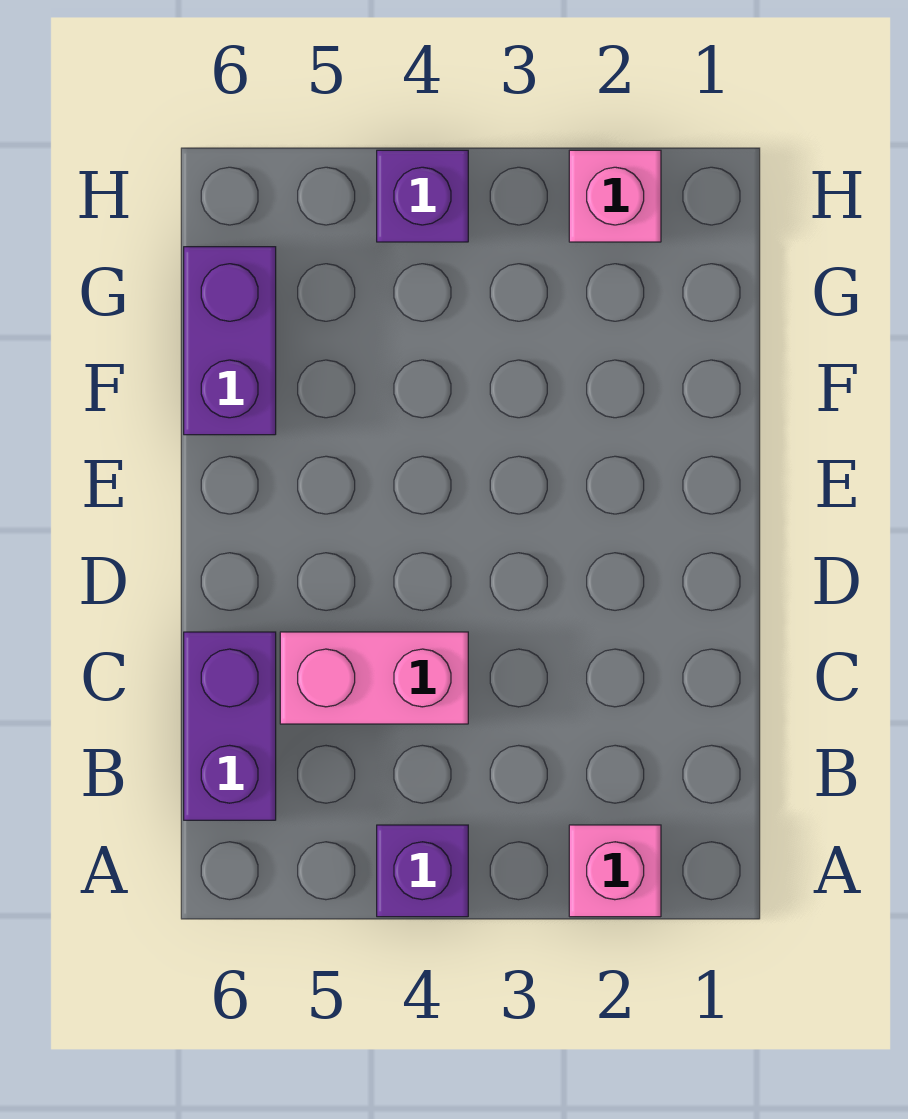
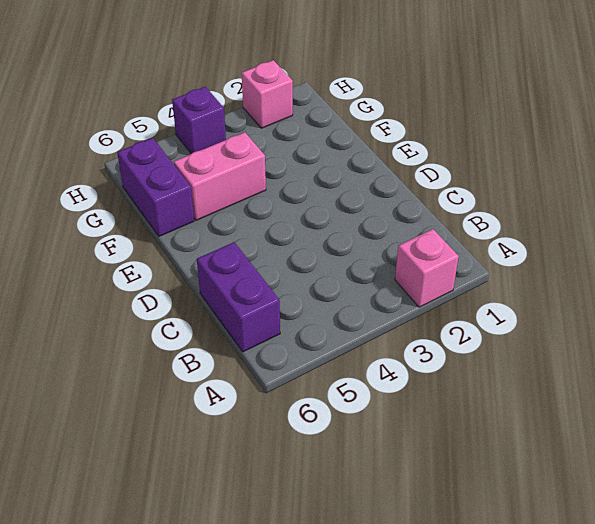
purple 1x1 brick [377,825,468,917] -> none
pink 1x2 brick [280,632,468,724] -> pink 1x2 brick moved to [174,132,266,220]

